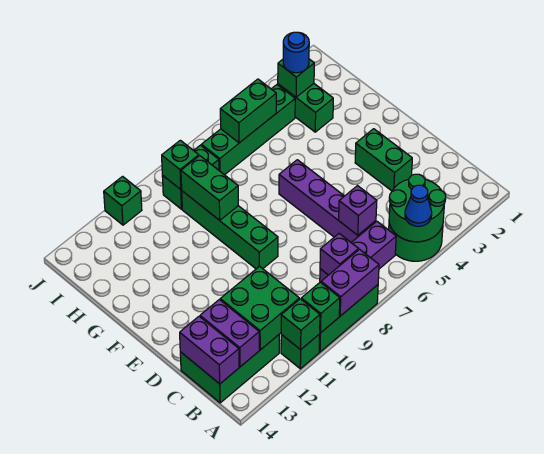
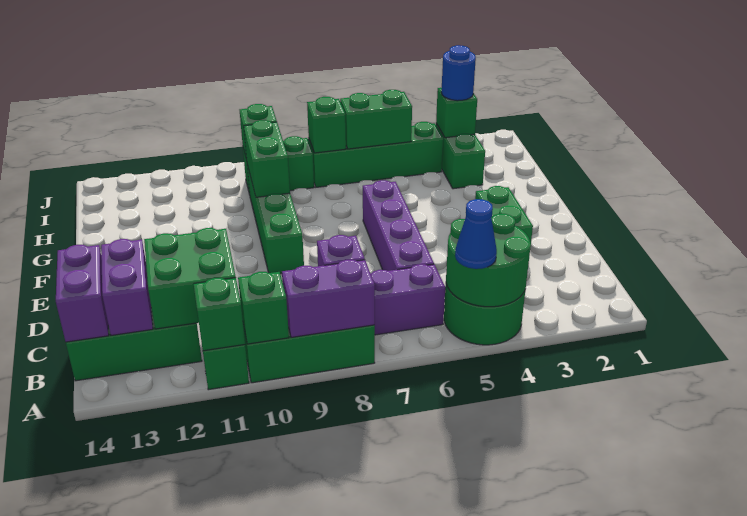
purple 1x1 brick [339,186,377,235] -> none
green 1x1 brick [104,176,142,225] -> green 1x1 brick moved to [307,97,346,153]

